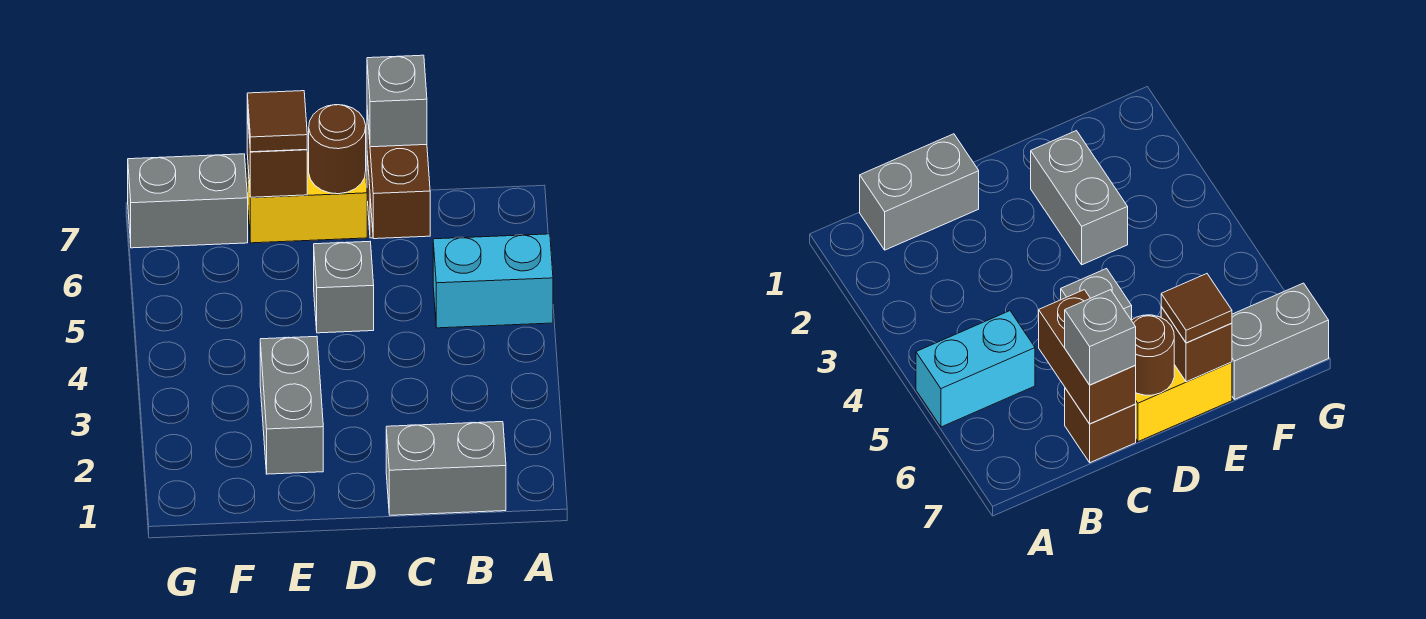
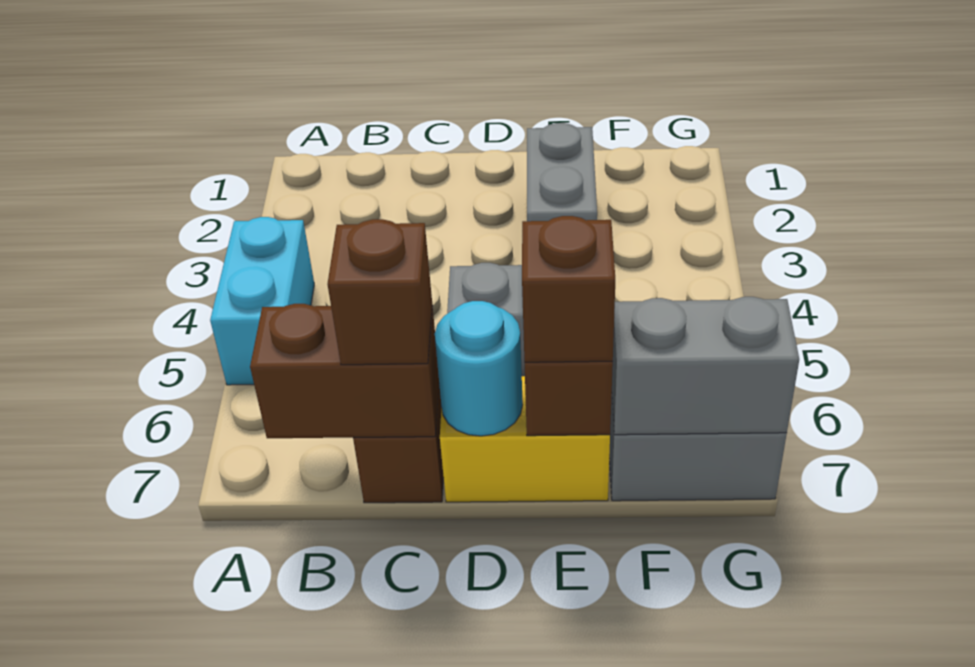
cyan 1x2 brick [433,234,553,328] -> cyan 1x2 brick turned to [210,217,314,385]
grey 1x2 brick [386,422,506,515] -> grey 1x2 brick moved to [612,297,799,435]
brown 1x2 brick [367,110,430,239] -> brown 1x2 brick turned to [250,304,439,438]
grey 1x1 brick [367,55,427,147] -> brown 1x1 brick [328,219,432,365]
brown 1x1 round brick [309,105,366,194] -> cyan 1x1 round brick [435,301,523,436]
brown 1x1 tile [247,91,307,152] -> brown 1x1 brick [522,216,615,362]

